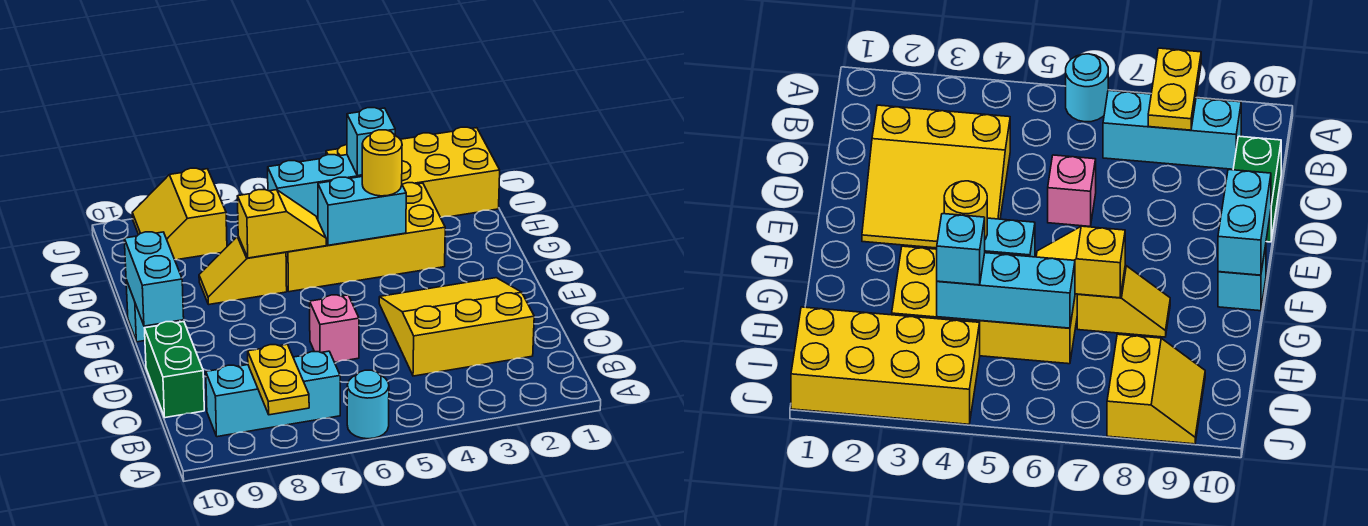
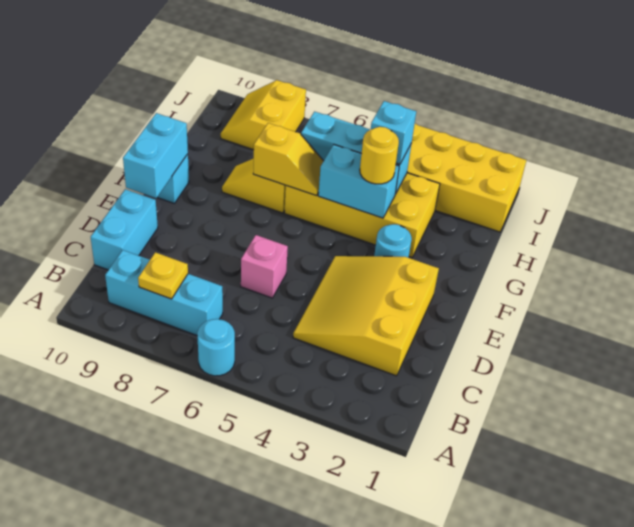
yellow 1x2 plate [248,344,309,415] -> yellow 1x1 plate [138,252,188,299]
yellow 3x3 slope [379,278,534,376] -> yellow 3x3 slope turned to [293,256,439,376]
green 1x2 brick [145,322,204,418] -> cyan 1x2 brick [91,189,158,270]
none -> cyan 1x1 round brick [374,224,412,258]

